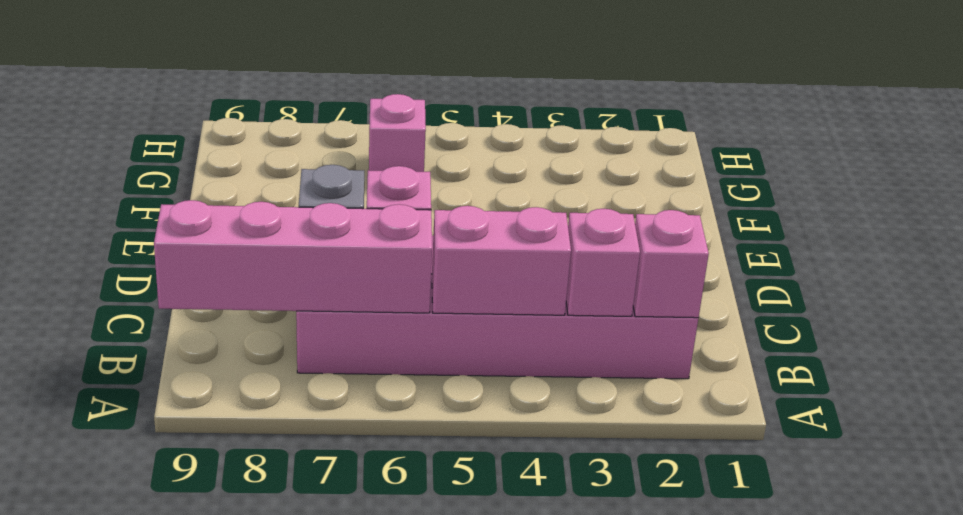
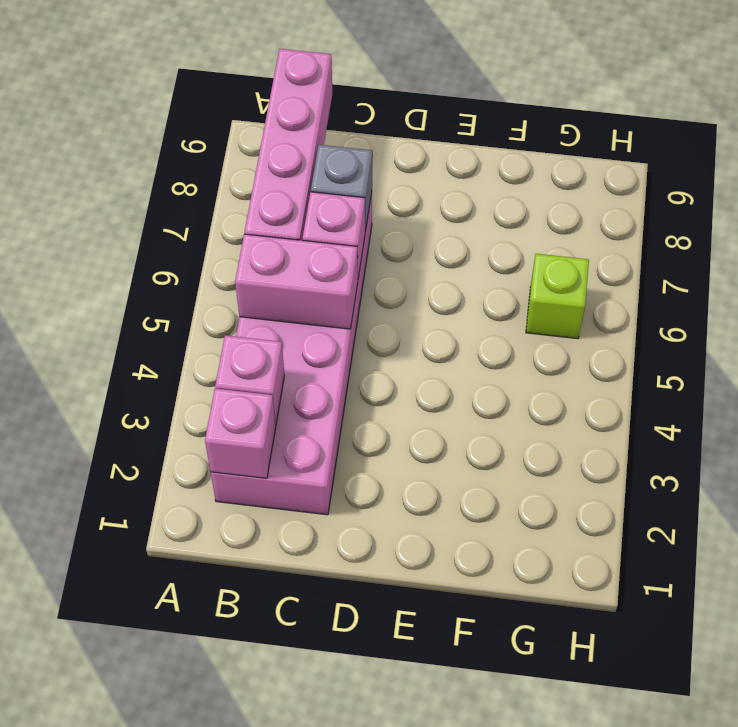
pink 1x2 brick [432,206,571,315] -> pink 1x2 brick turned to [235,234,358,329]
pink 1x1 brick [369,94,426,172] -> lime 1x1 brick [526,254,589,339]

